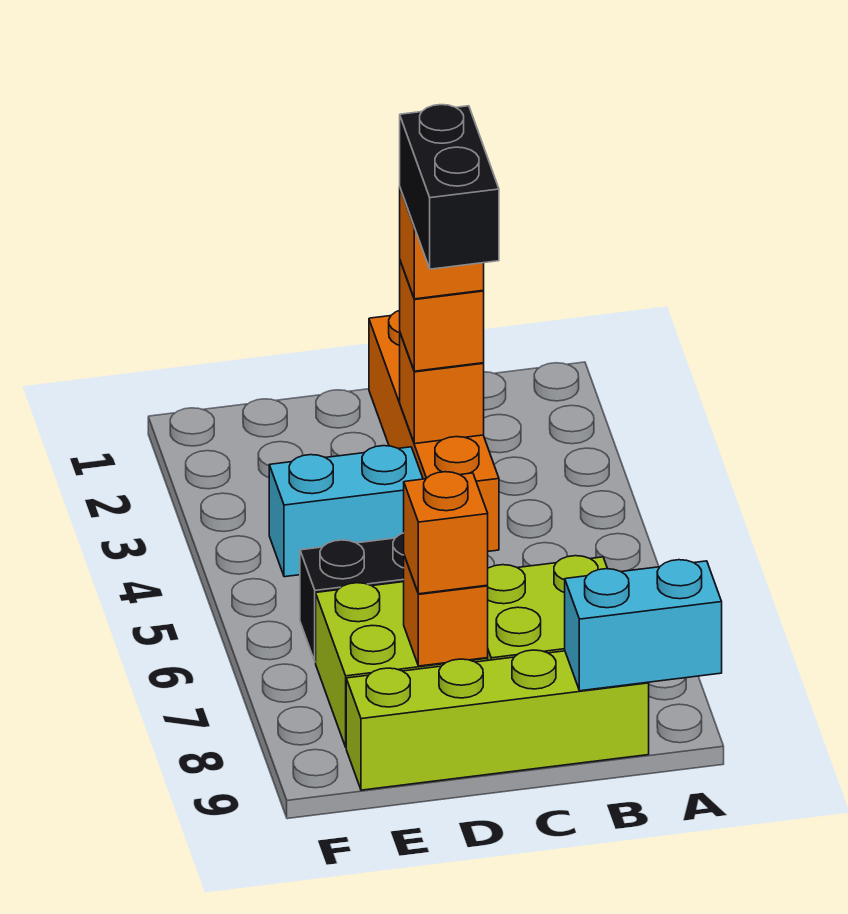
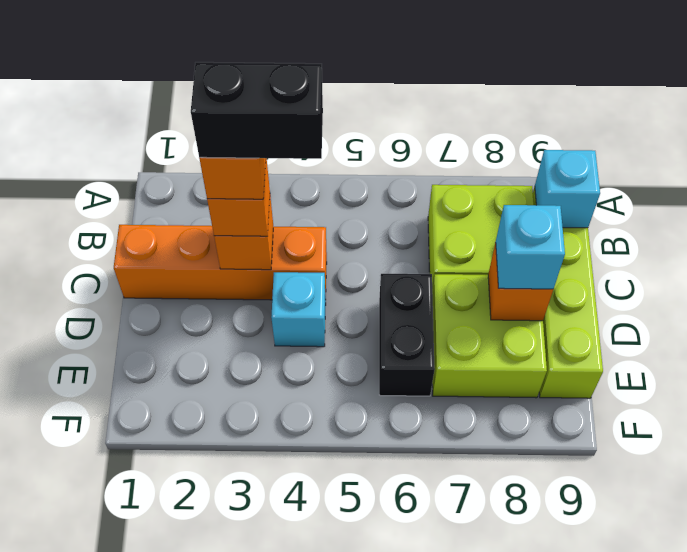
cyan 1x2 brick [565,560,722,691] -> cyan 1x1 brick [535,150,600,228]
cyan 1x2 brick [269,446,423,577] -> cyan 1x1 brick [271,272,326,347]
orange 1x1 brick [404,472,488,594] -> cyan 1x1 brick [496,205,565,289]

